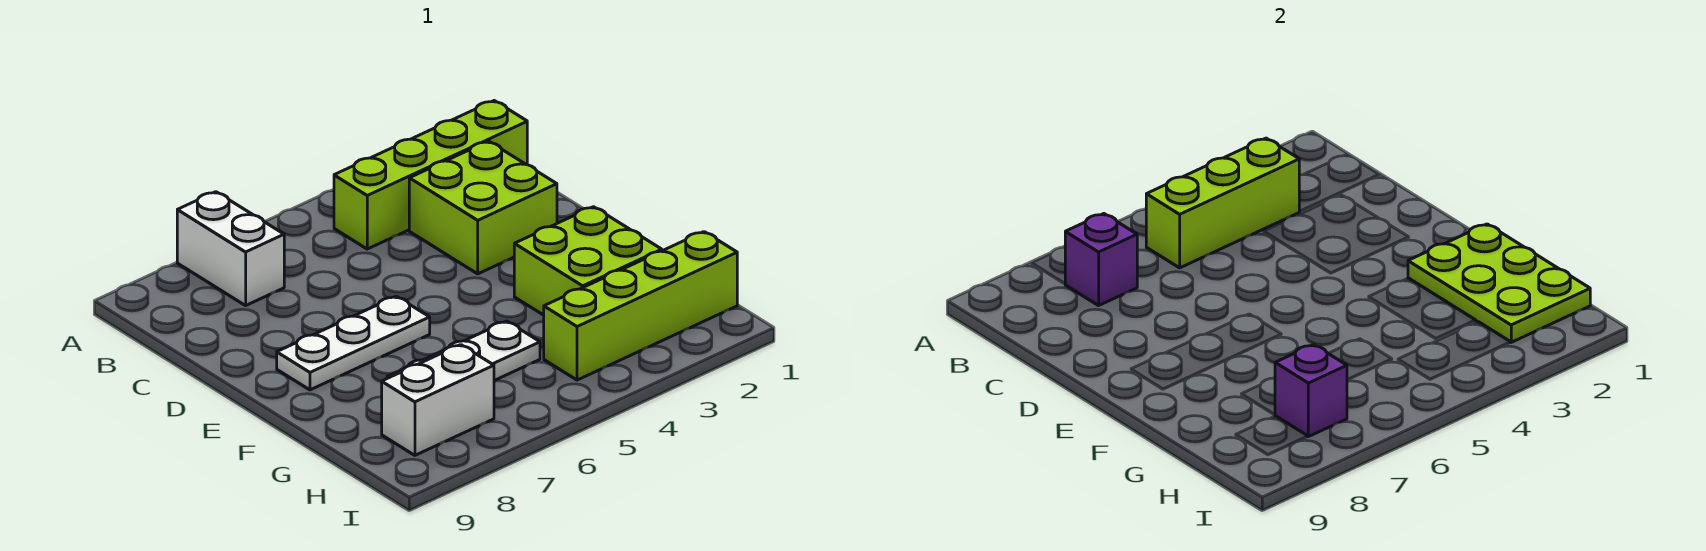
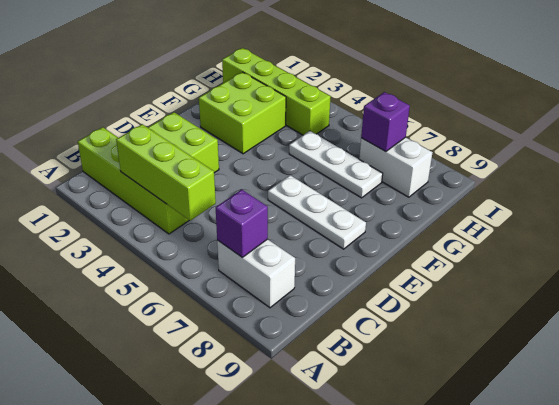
white 1x2 brick [177,192,284,306] -> white 1x2 brick turned to [217,239,295,308]
lime 2x3 plate [1408,224,1590,342] -> none

